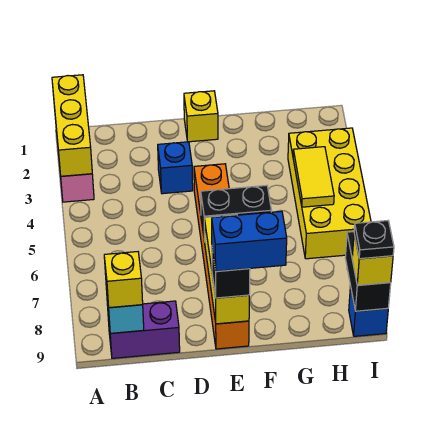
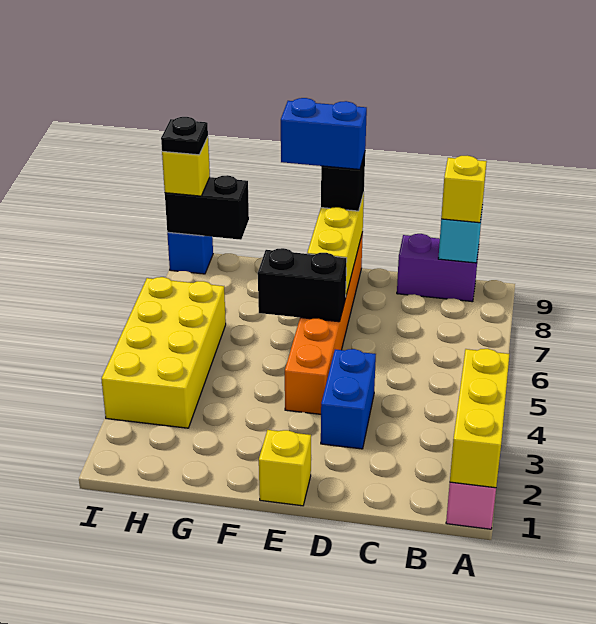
blue 1x1 brick [158,142,193,194] -> blue 1x2 brick [321,349,376,449]
yellow 1x2 tile [293,147,334,207] -> none
black 1x2 brick [345,232,391,311] -> black 1x2 brick turned to [165,175,249,240]

